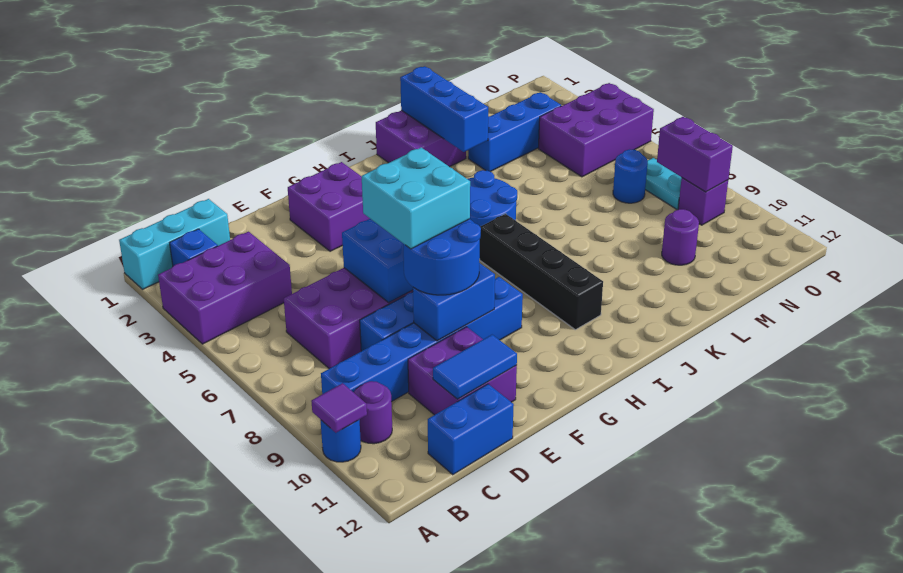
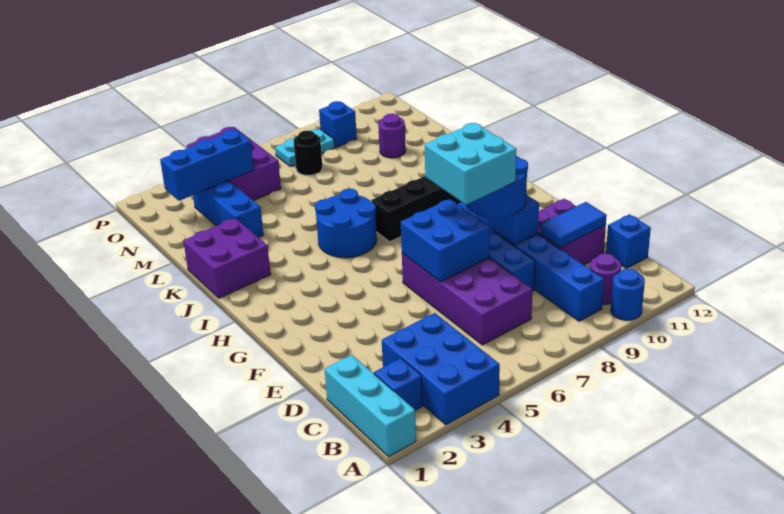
purple 2x3 brick [158,232,292,344] -> blue 2x3 brick [382,313,500,425]
purple 1x1 tile [311,383,367,433] -> none
blue 1x2 brick [428,384,514,475] -> blue 1x1 brick [606,214,651,269]
blue 1x2 tile [433,335,517,399] -> blue 1x2 tile turned to [540,202,607,248]
purple 2x2 brick [288,162,370,251] -> none
blue 1x3 brick [400,66,488,152] -> blue 1x3 brick moved to [160,130,254,201]
blue 1x1 round brick [613,149,648,203] -> black 1x1 round brick [294,131,323,175]
purple 1x2 brick [657,117,733,192] -> none
purple 1x1 brick [678,178,728,225] -> blue 1x1 brick [319,101,357,147]

